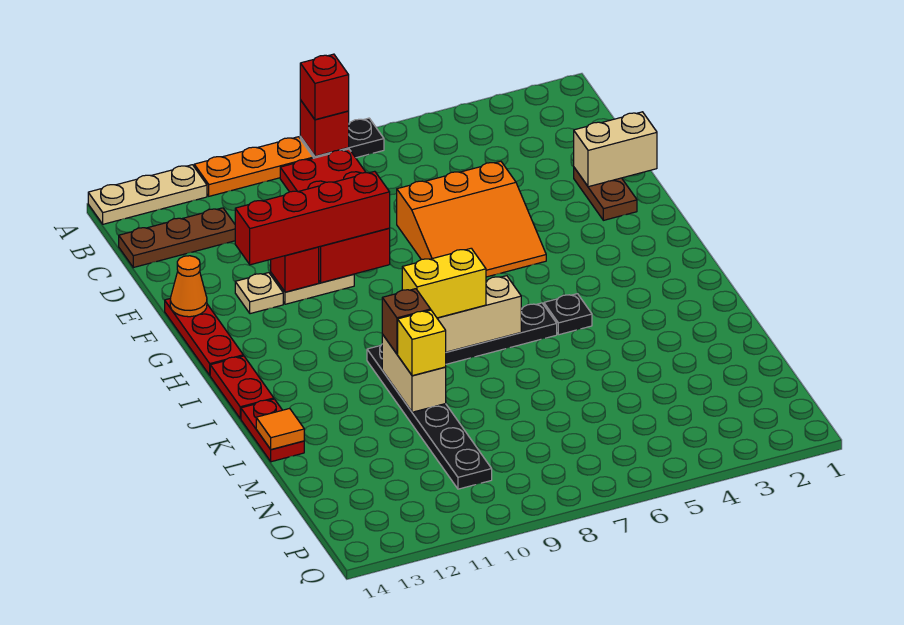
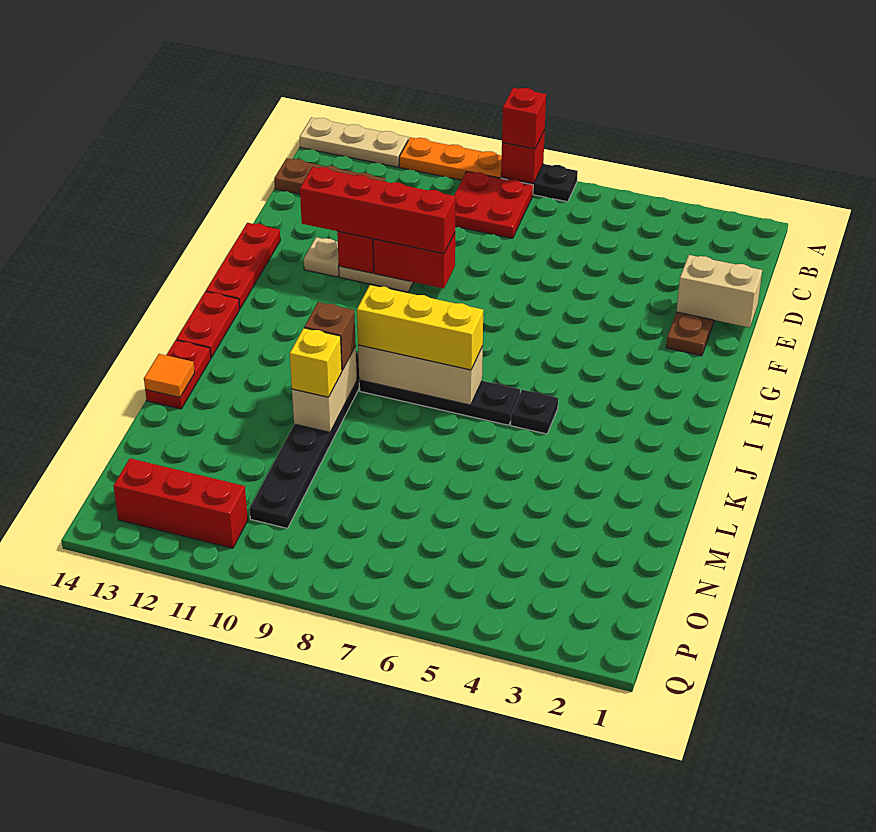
orange 3x3 slope [397,161,546,277] -> none
orange 1x1 cone [170,256,207,317] -> none
yellow 1x2 brick [402,248,486,318] -> yellow 1x3 brick [357,285,483,370]
none -> red 1x3 brick [113,458,248,548]

